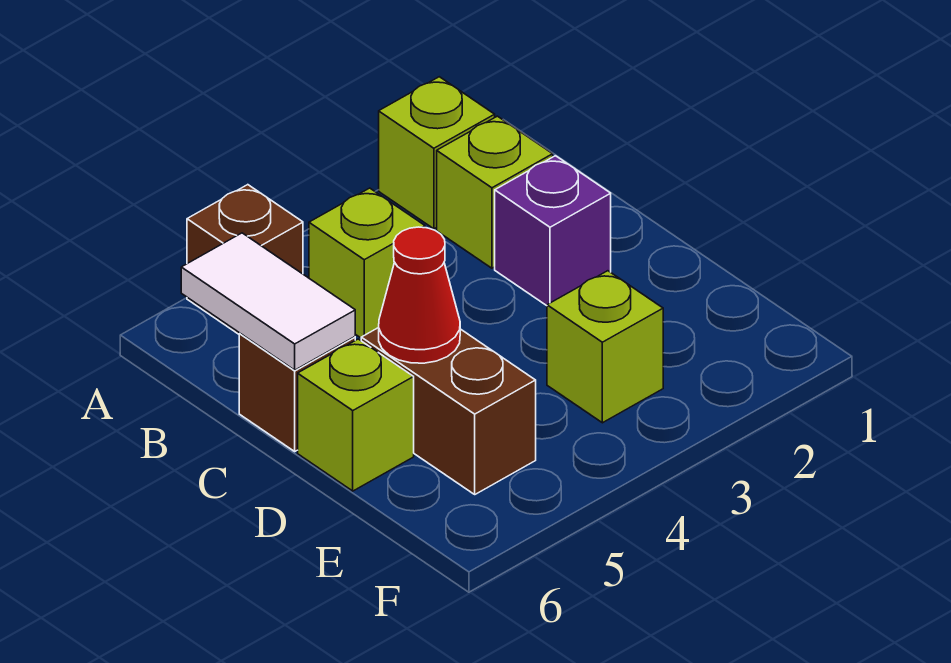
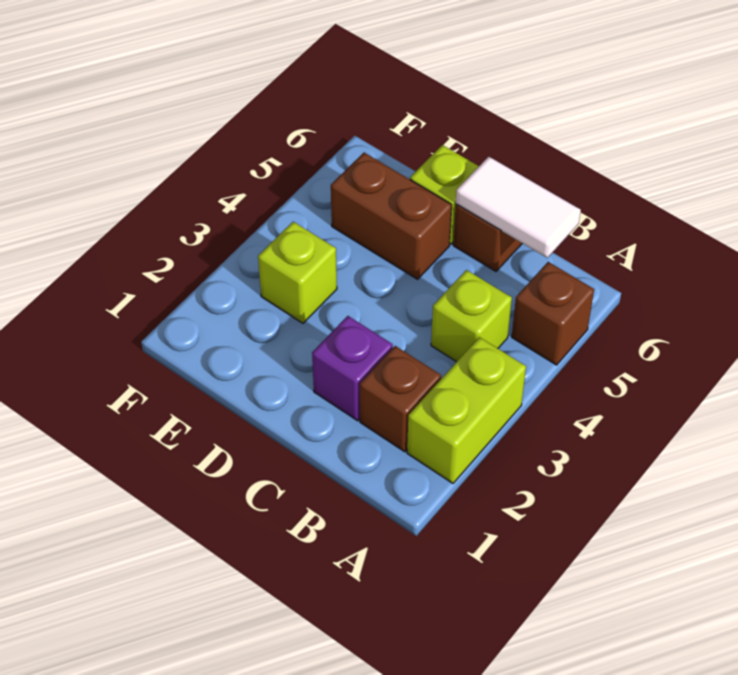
lime 1x1 brick [379,77,495,229] -> lime 1x2 brick [407,337,526,483]
lime 1x1 brick [437,116,553,268] -> brown 1x1 brick [360,346,441,452]
red 1x1 cone [379,227,460,363] -> none

